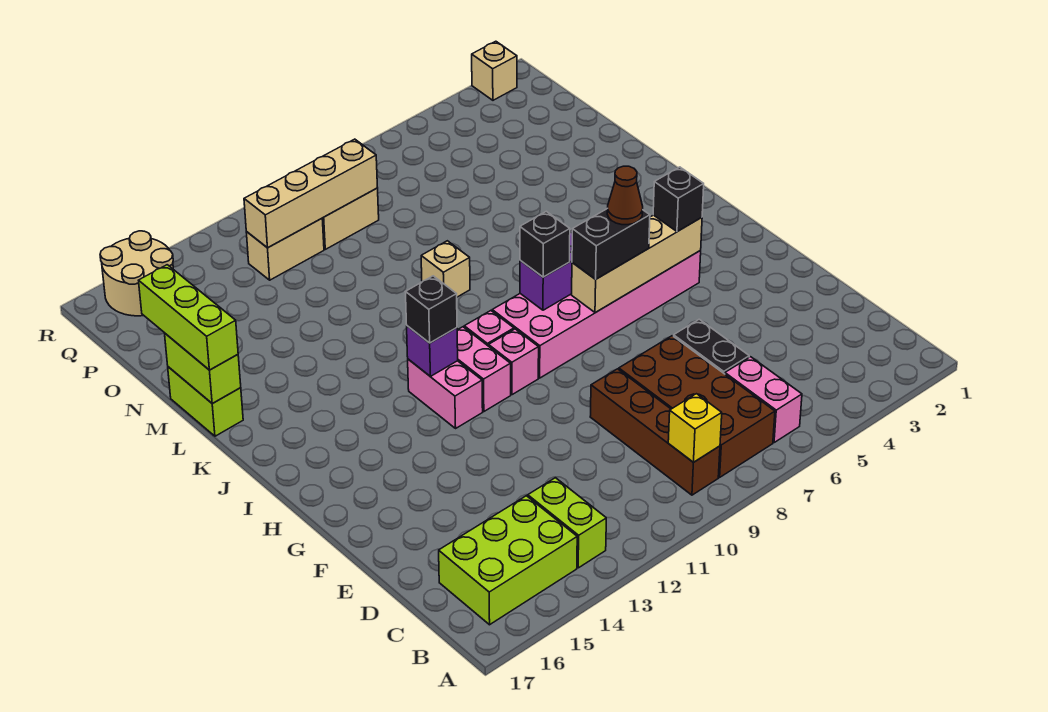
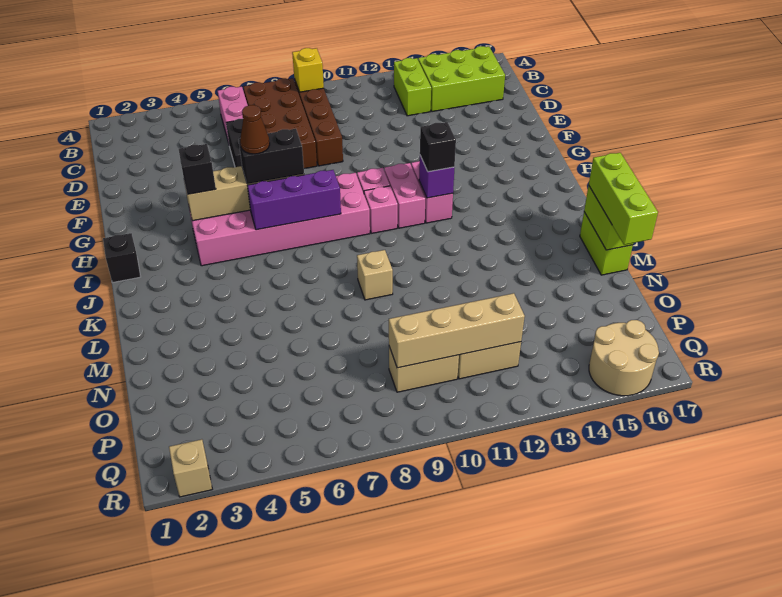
black 1x1 brick [520,211,570,277] -> black 1x1 brick moved to [103,233,141,283]

